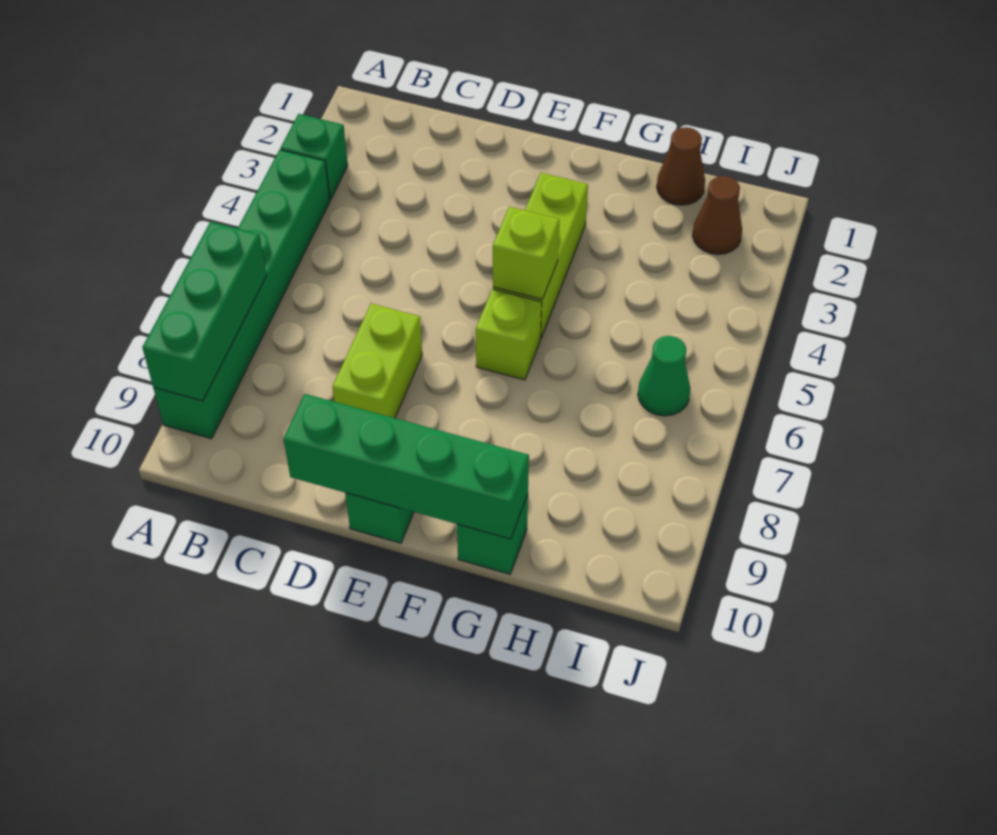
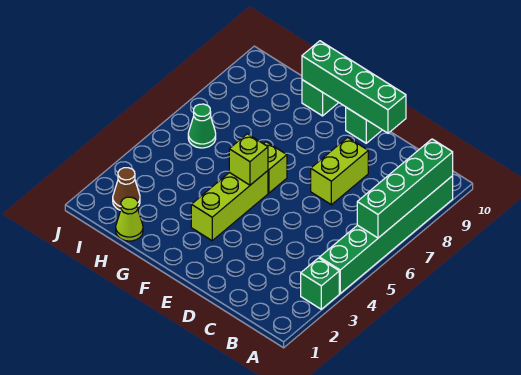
green 1x3 brick [142,222,266,401] -> green 1x4 brick [357,139,453,238]
brown 1x1 cone [657,127,705,205] -> lime 1x1 cone [116,197,143,241]

